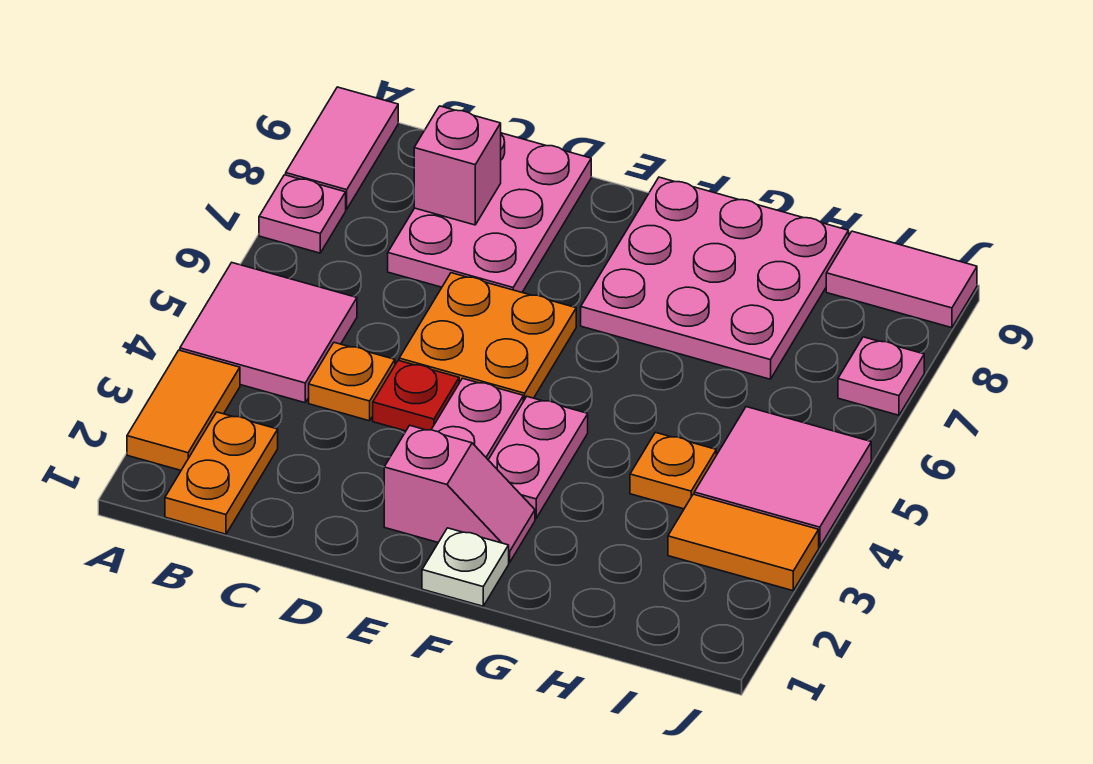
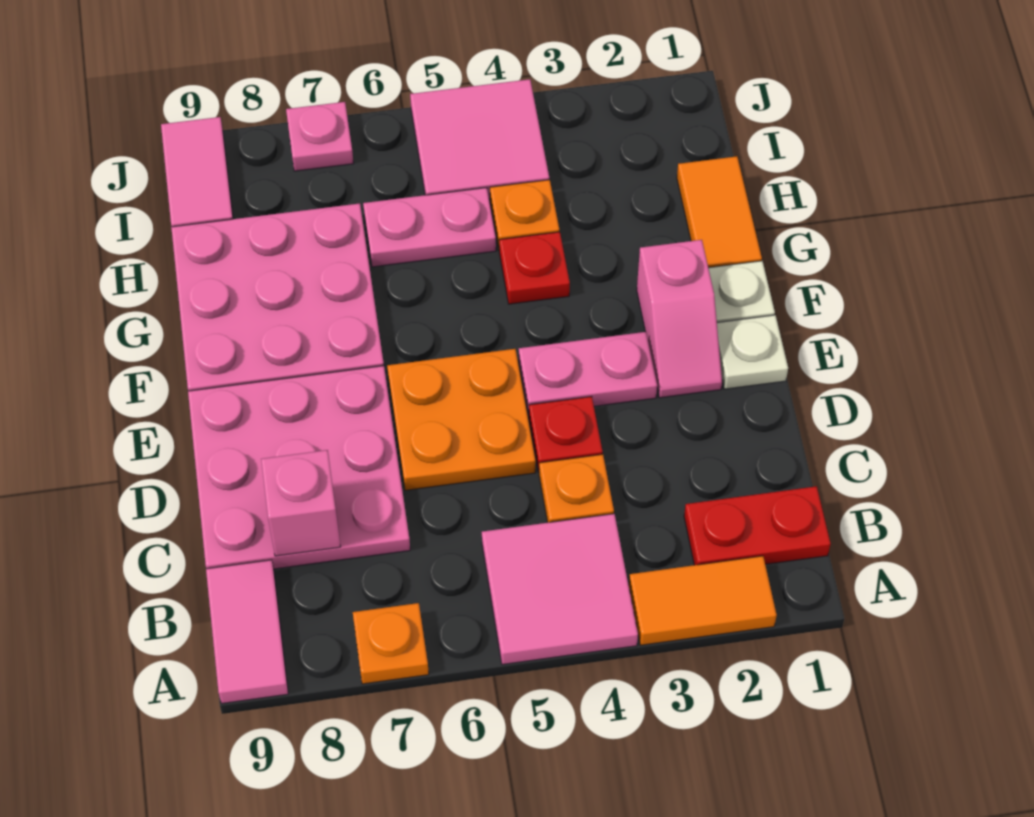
pink 1x1 plate [259,175,346,253] -> orange 1x1 plate [353,603,429,684]
pink 1x2 tile [286,87,398,209] -> pink 1x2 tile turned to [206,560,288,704]
orange 1x2 plate [165,412,278,534] -> red 1x2 plate [684,486,831,565]
pink 2x3 plate [388,133,591,292] -> pink 3x3 plate [188,366,410,569]
none -> white 1x1 plate [717,315,788,389]
pink 1x2 slope [384,425,535,562] -> pink 1x2 slope turned to [637,240,722,398]
pink 1x2 plate [489,397,588,519] -> pink 1x2 plate moved to [363,188,496,267]
none -> red 1x1 plate [499,232,570,304]
orange 1x2 tile [668,494,819,591] -> orange 1x2 tile moved to [677,156,762,268]

